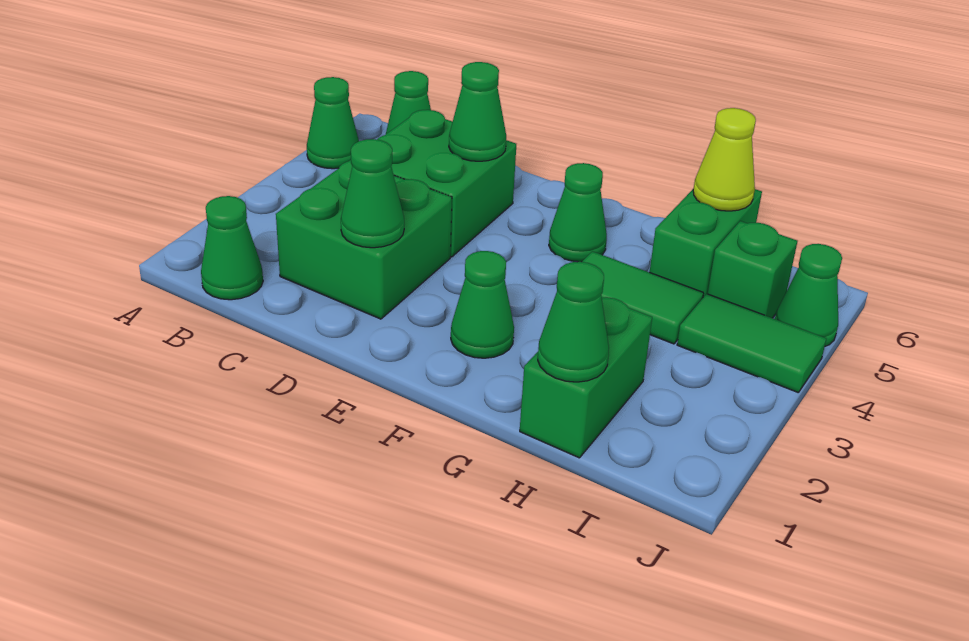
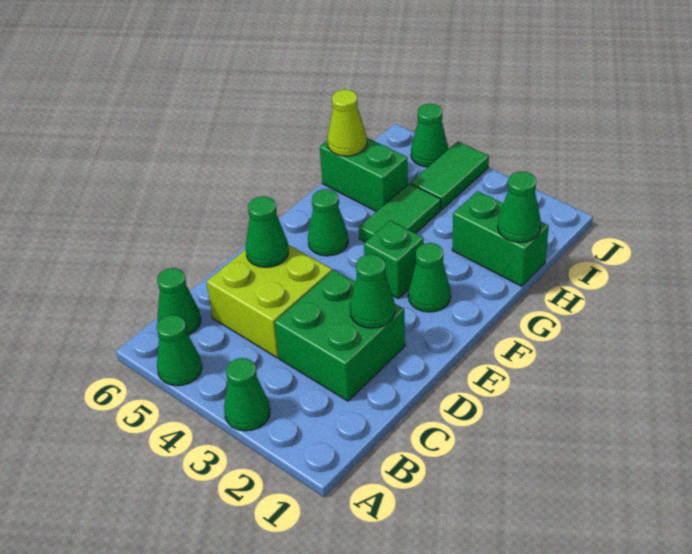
green 1x1 cone [201,196,263,300] -> green 1x1 cone moved to [224,358,270,431]
green 2x2 brick [377,110,516,257] -> lime 2x2 brick [206,245,332,358]
green 1x1 brick [708,221,798,318] -> green 1x1 brick moved to [364,220,424,298]

